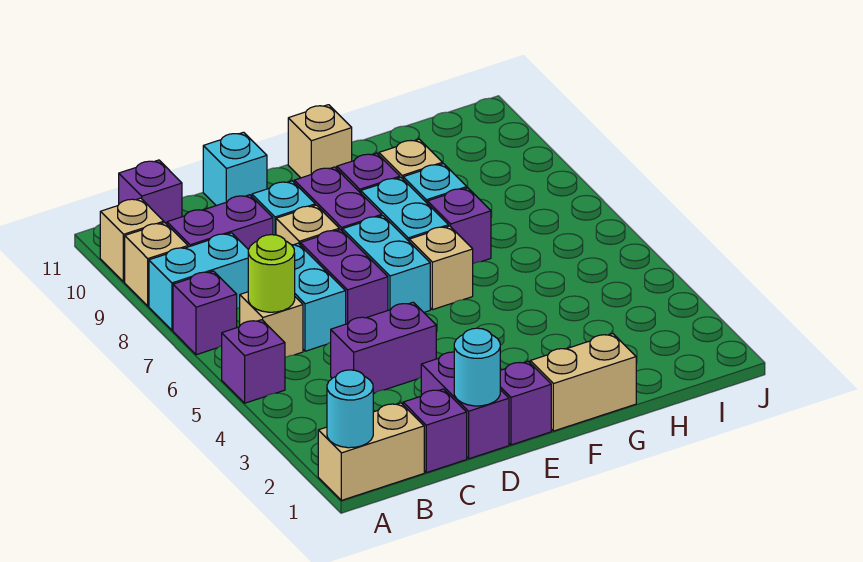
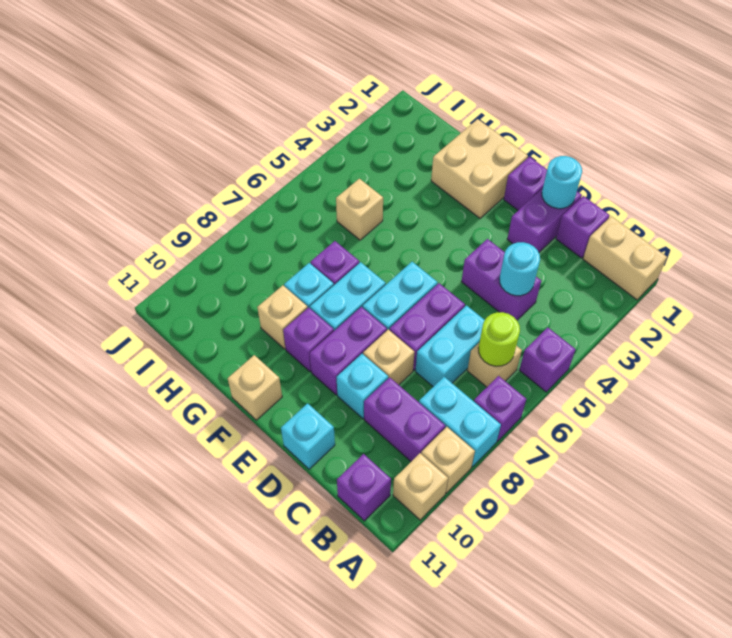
cyan 1x1 round brick [327,370,373,448] -> cyan 1x1 round brick moved to [499,242,540,296]
tan 1x2 brick [530,334,636,431] -> tan 2x2 brick [431,119,528,218]
tan 1x1 brick [409,226,473,310] -> tan 1x1 brick moved to [336,179,383,240]

